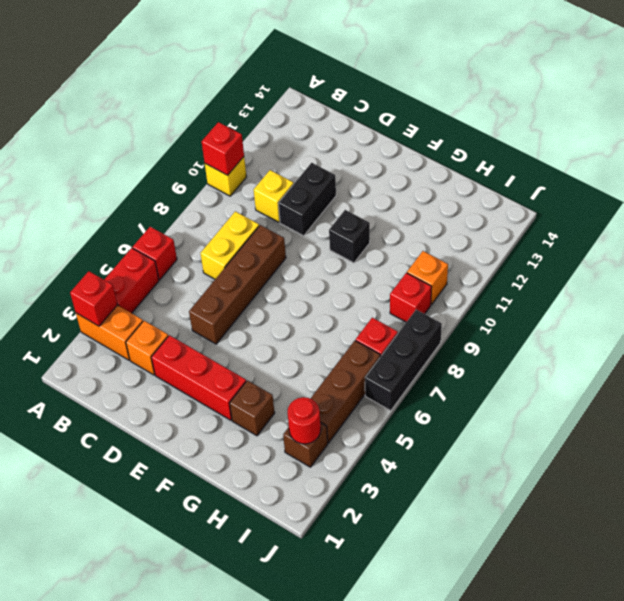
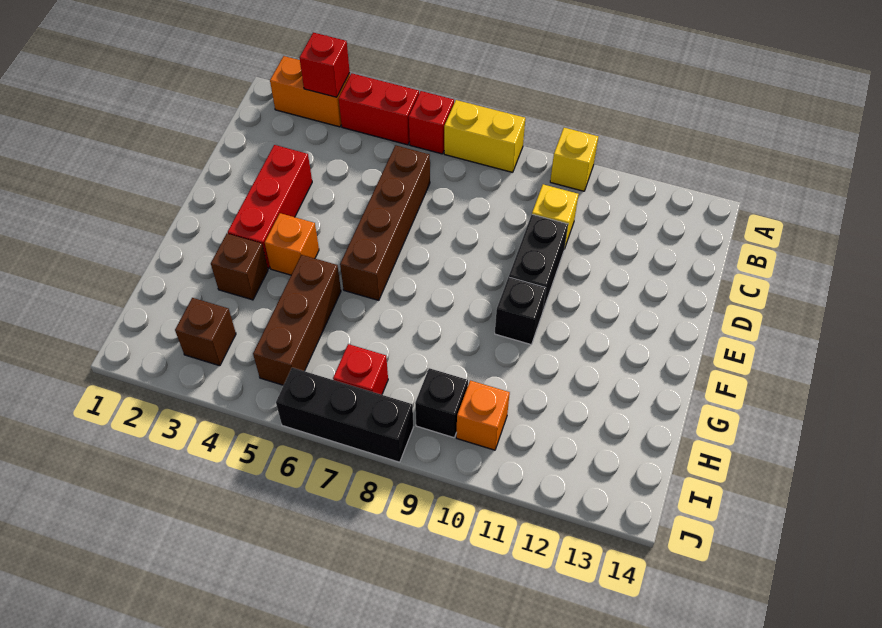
orange 1x2 brick [76,305,143,360] -> orange 1x2 brick turned to [270,56,350,127]
red 1x1 brick [202,122,244,175] -> none
orange 1x1 brick [126,321,168,375] -> orange 1x1 brick moved to [265,213,319,275]
yellow 1x2 brick [200,211,259,279] -> yellow 1x2 brick moved to [444,100,525,172]
brown 1x4 brick [189,225,286,344] -> brown 1x4 brick turned to [340,145,430,300]
black 1x2 brick [278,163,336,236] -> black 1x2 brick turned to [509,214,568,310]
red 1x1 round brick [288,397,321,444] -> none
brown 1x3 brick [310,341,380,443] -> brown 1x3 brick turned to [253,255,341,385]
red 1x1 brick [390,273,432,322] -> black 1x1 brick [415,368,468,438]

